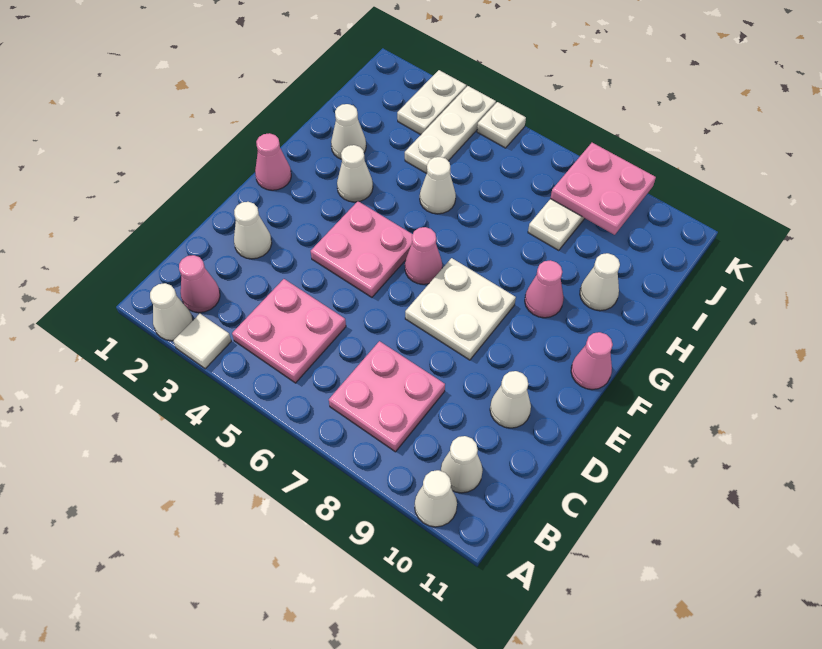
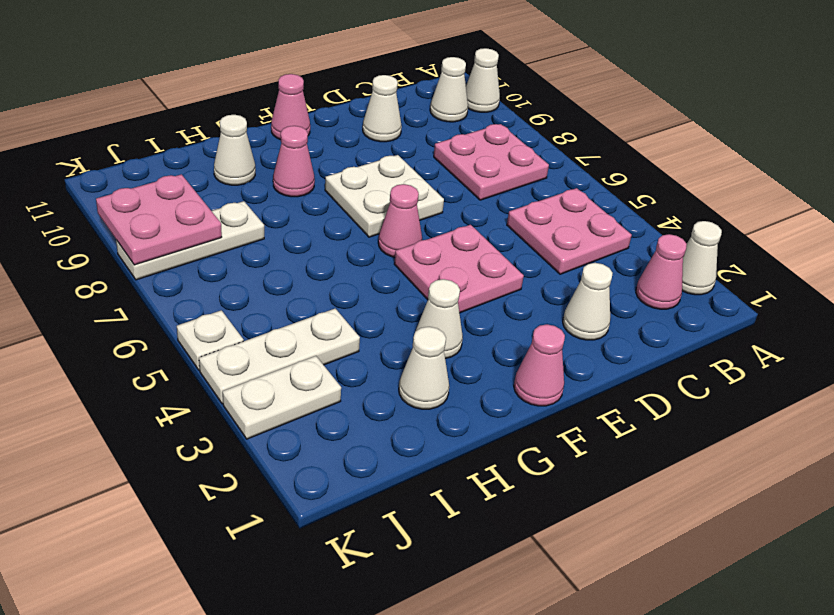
white 1x1 tile [173,314,231,369] -> none
white 1x1 cone [420,157,456,214] -> none

